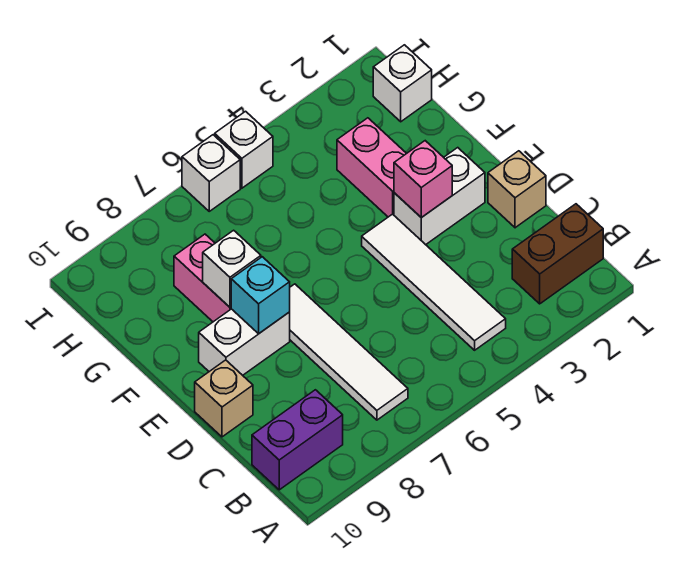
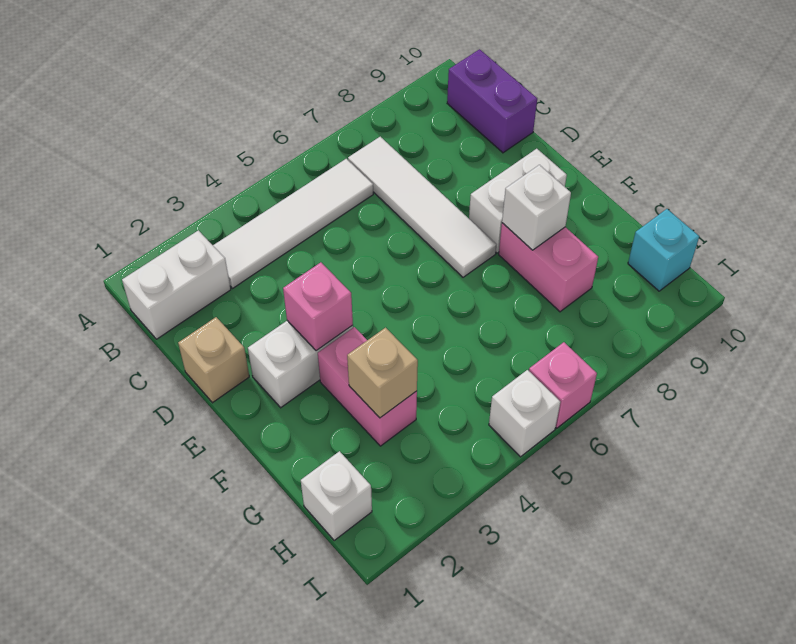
brown 1x2 brick [512,204,603,304] -> white 1x2 brick [122,230,231,339]
white 1x4 tile [362,214,506,350] -> white 1x4 tile turned to [213,159,373,288]
purple 1x2 brick [252,390,343,490] -> purple 1x2 brick turned to [447,49,537,153]
tan 1x1 brick [195,360,253,437] -> tan 1x1 brick moved to [347,328,418,418]
cyan 1x1 brick [231,257,290,334] -> cyan 1x1 brick moved to [628,209,699,291]
white 1x1 brick [182,135,240,211] -> pink 1x1 brick [529,342,597,428]

